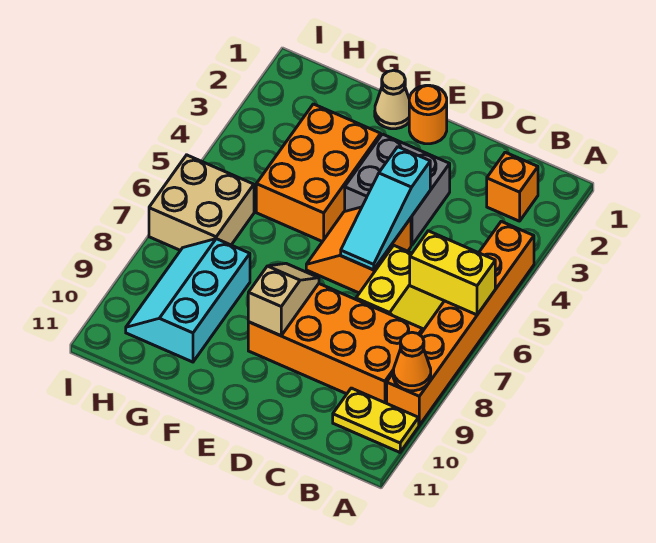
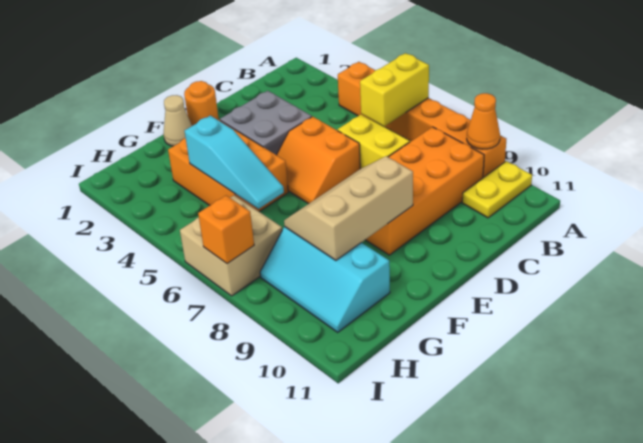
orange 1x1 brick [487,152,538,221] -> orange 1x1 brick moved to [198,196,254,264]
cyan 1x3 slope [341,147,430,270] -> cyan 1x3 slope moved to [185,116,284,209]
tan 1x2 slope [248,263,319,336] -> tan 2x3 slope [284,156,413,260]

